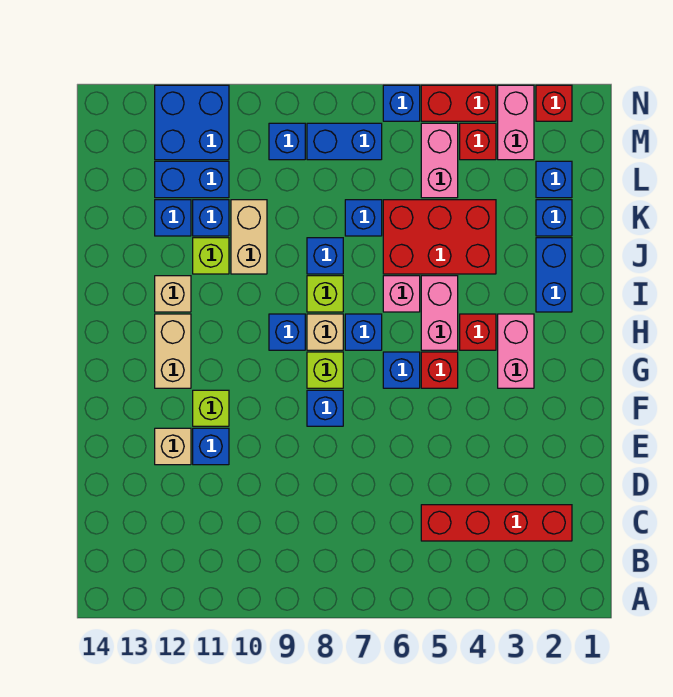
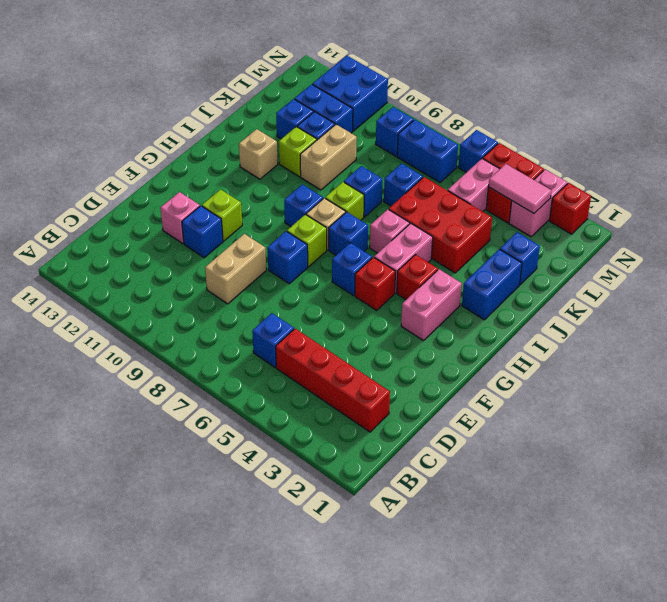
tan 1x1 brick [155,428,191,465] -> pink 1x1 brick [161,192,200,244]
tan 1x2 brick [155,314,191,388] -> tan 1x2 brick moved to [205,234,266,304]
blue 1x1 brick [536,161,572,198] -> blue 1x1 brick moved to [252,313,294,367]
none -> pink 1x2 tile [488,164,551,213]

